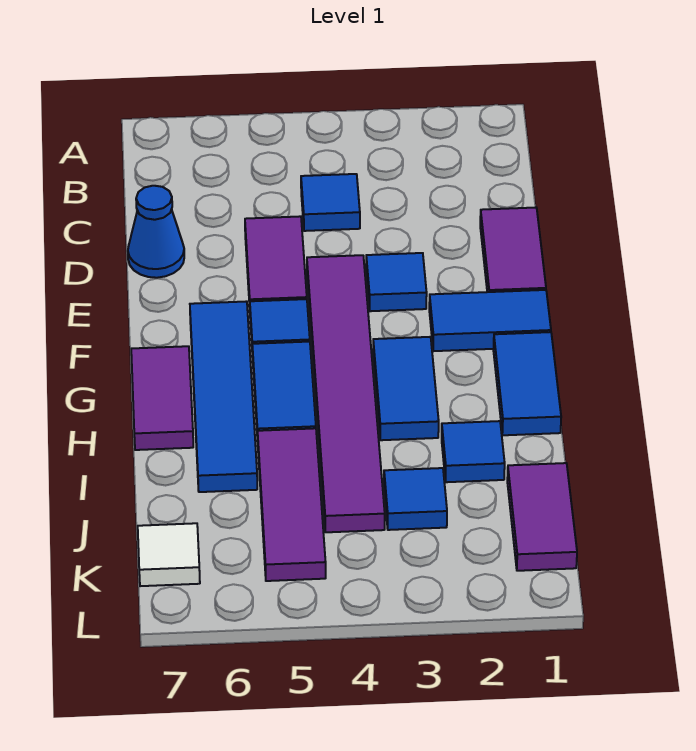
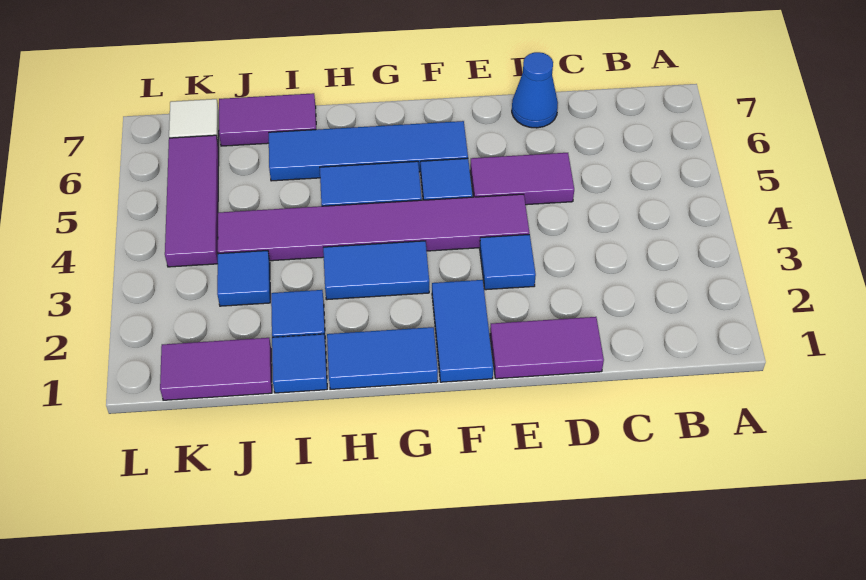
blue 1x1 tile [301,174,360,231] -> blue 1x1 tile moved to [272,334,327,393]
purple 1x2 tile [131,346,193,450] -> purple 1x2 tile moved to [219,93,316,146]
purple 1x3 tile [258,428,326,581] -> purple 1x3 tile turned to [165,135,219,267]

